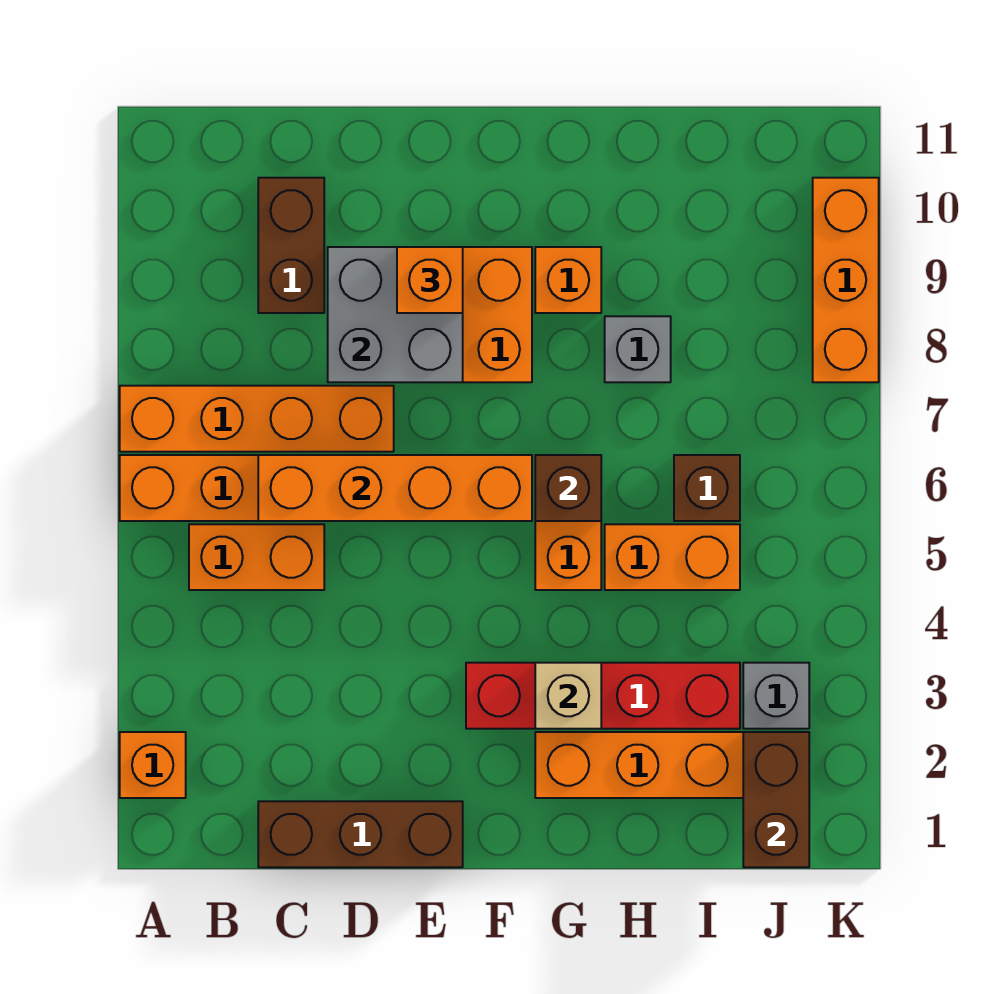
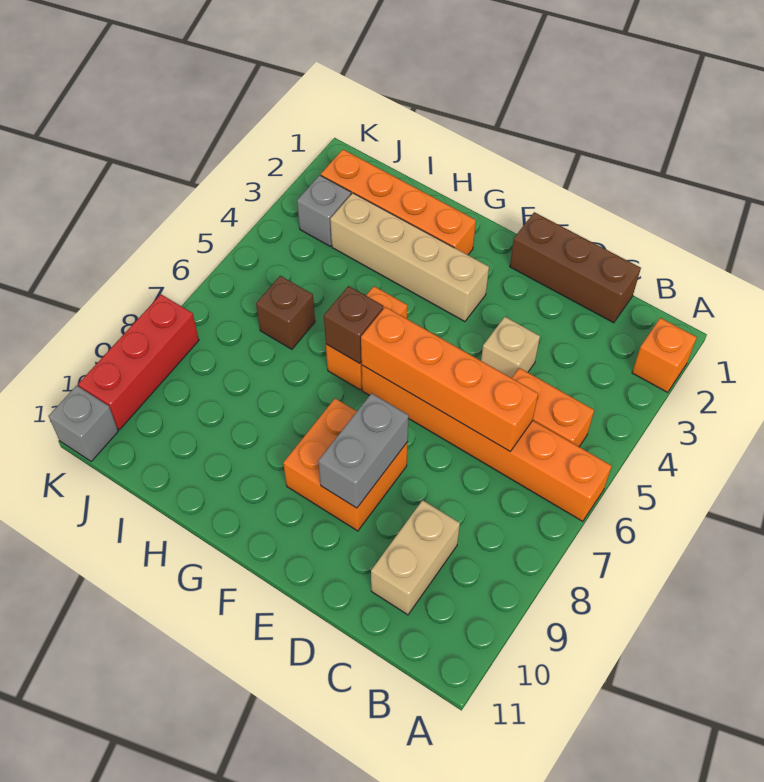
orange 1x4 brick [120,386,394,452] -> none
brown 1x2 brick [258,178,324,313] -> tan 1x2 brick [371,500,460,615]
grey 2x2 brick [328,247,463,382] -> grey 1x2 brick [318,393,409,508]
orange 1x1 brick [397,247,463,313] -> none
red 1x4 brick [466,663,740,729] -> tan 1x4 brick [330,193,489,322]
tan 1x1 brick [535,663,601,729] -> tan 1x1 brick moved to [481,317,540,378]
orange 1x1 brick [535,247,601,313] -> none
orange 1x2 brick [605,524,740,590] -> none
grey 1x1 brick [605,316,671,382] -> grey 1x1 brick moved to [49,386,118,462]
brown 1x2 brick [743,732,809,867] -> none
orange 1x3 brick [813,178,879,382] -> red 1x3 brick [78,294,199,430]

